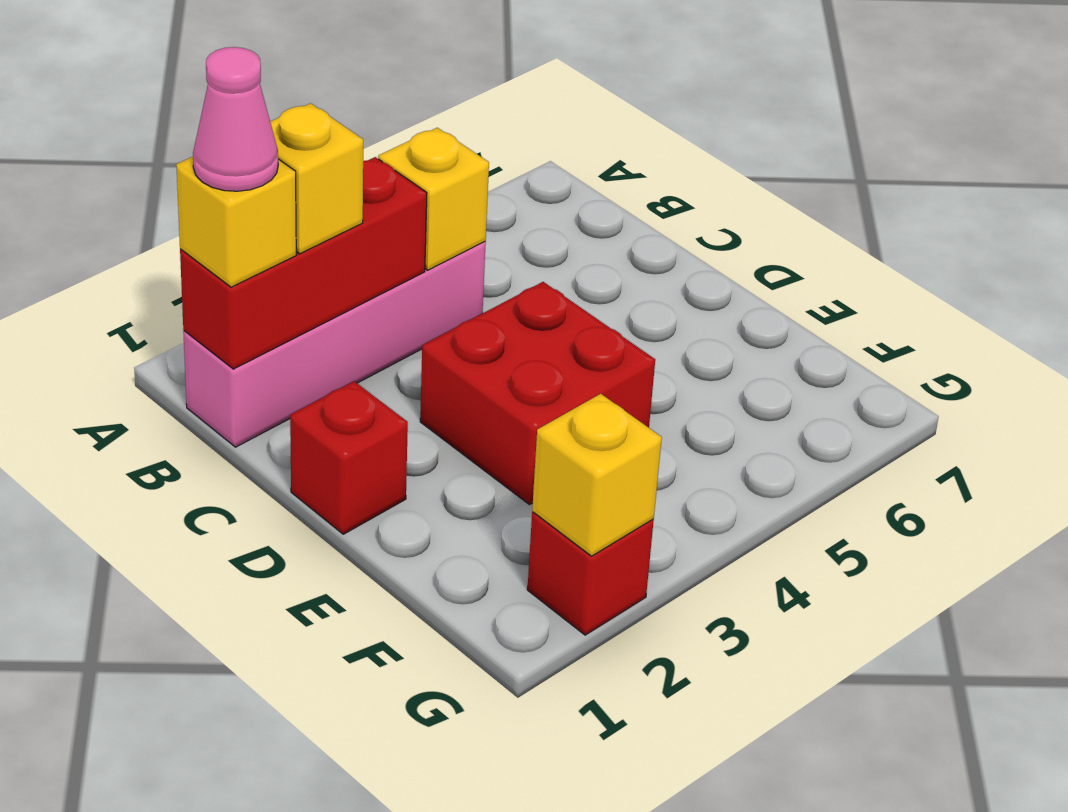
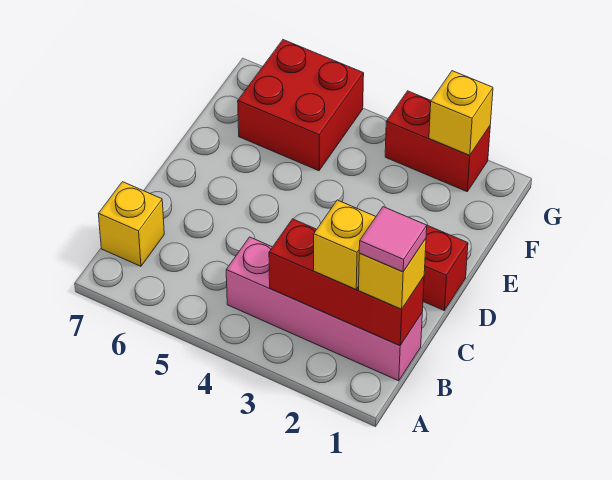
pink 1x1 cone [193,47,278,191] -> pink 1x1 tile [359,207,427,272]
yellow 1x1 brick [378,128,489,270] -> yellow 1x1 brick moved to [99,182,164,266]
red 2x2 brick [420,282,655,505] -> red 2x2 brick moved to [238,40,364,171]
red 1x1 brick [527,512,654,635] -> red 1x2 brick [385,91,490,191]

